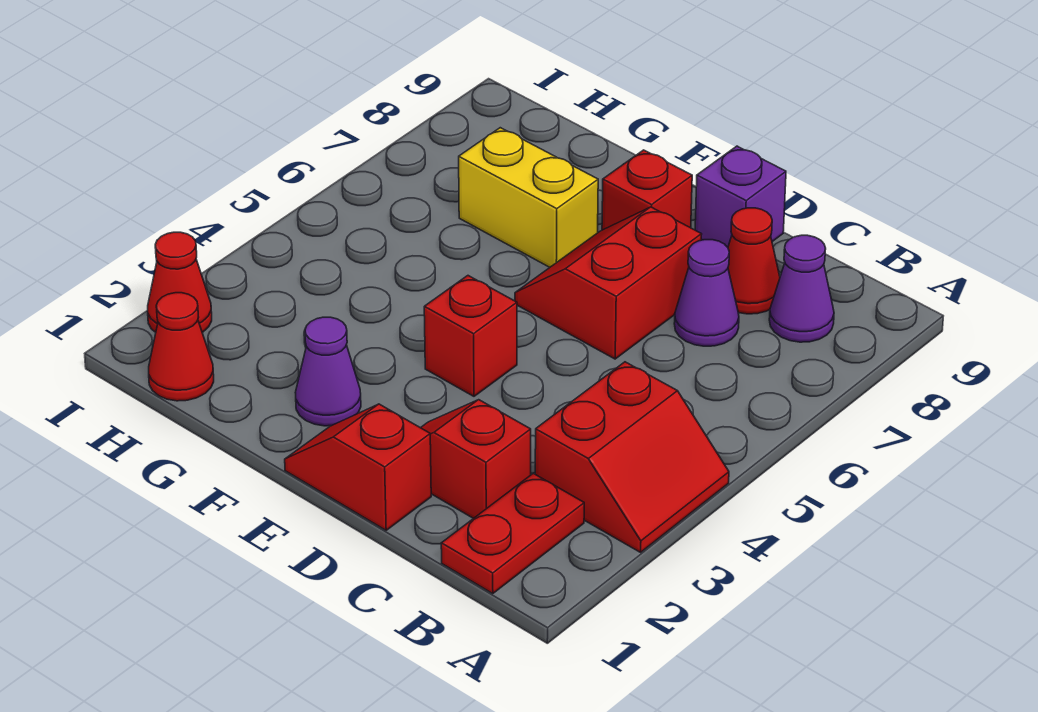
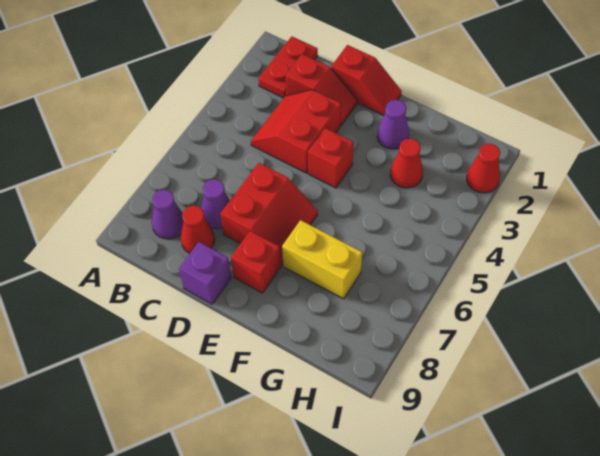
red 2x2 slope [535,362,729,552] -> red 2x2 slope moved to [251,90,341,173]
red 1x1 cone [149,293,214,401] -> red 1x1 cone moved to [390,139,423,188]

